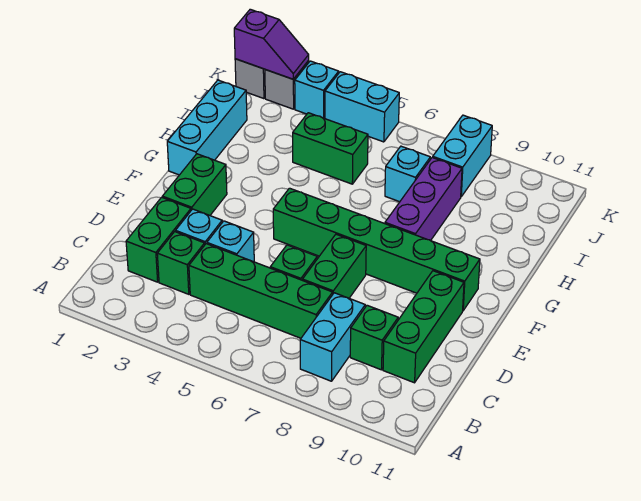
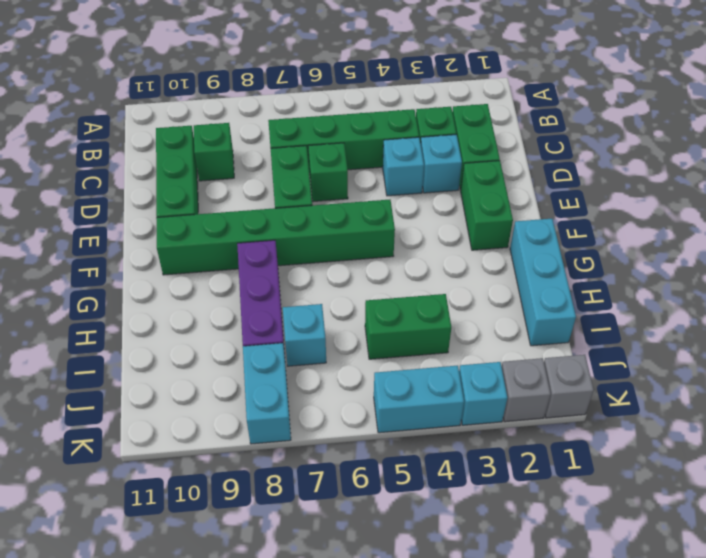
cyan 1x2 brick [300,293,365,381] -> none
purple 1x2 slope [234,9,309,79] -> none

